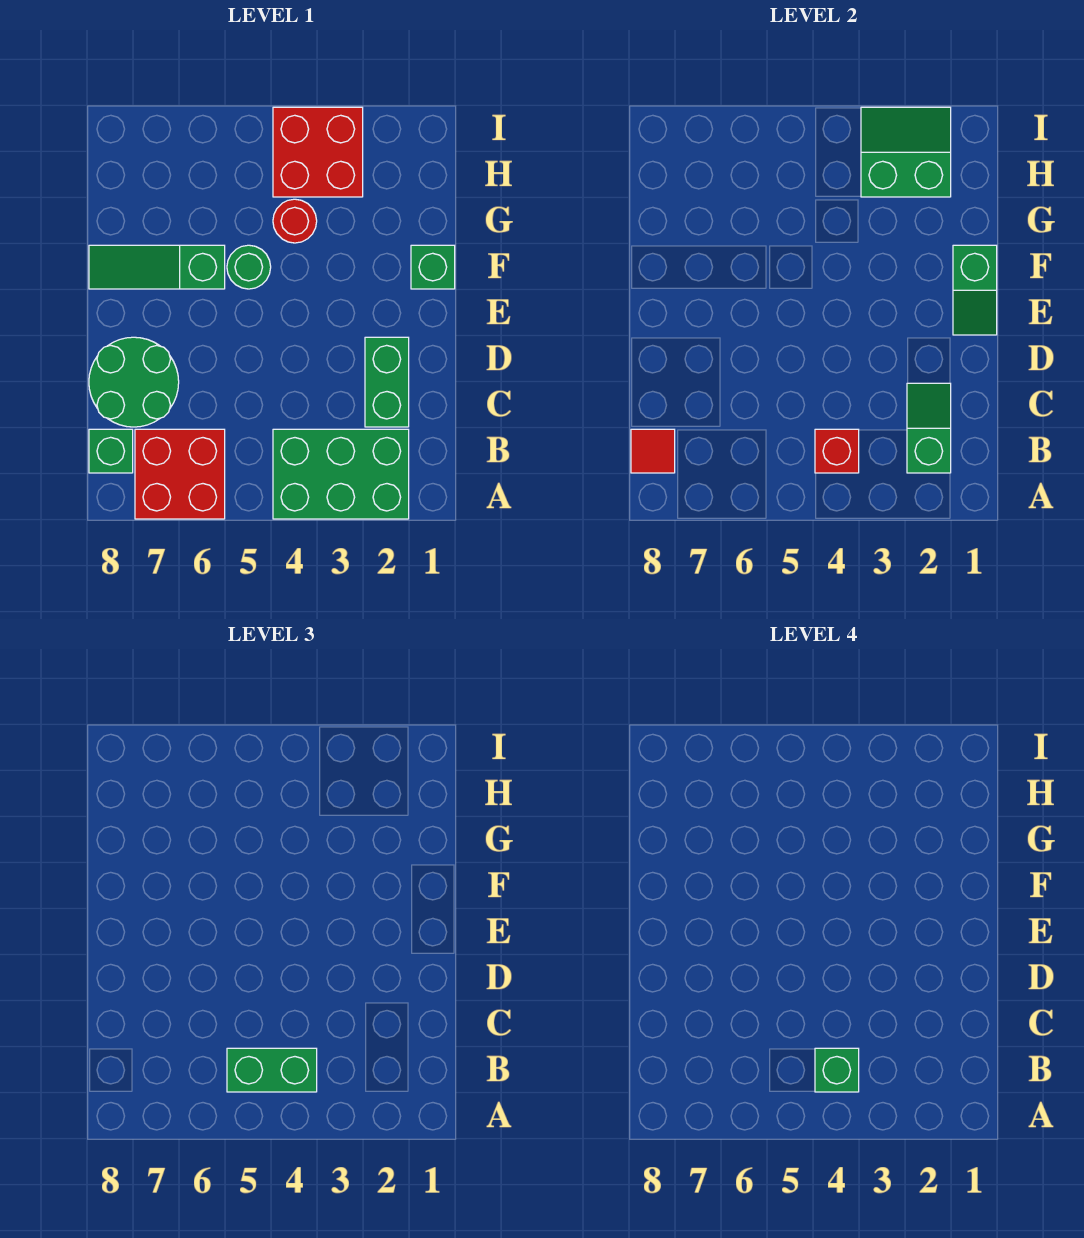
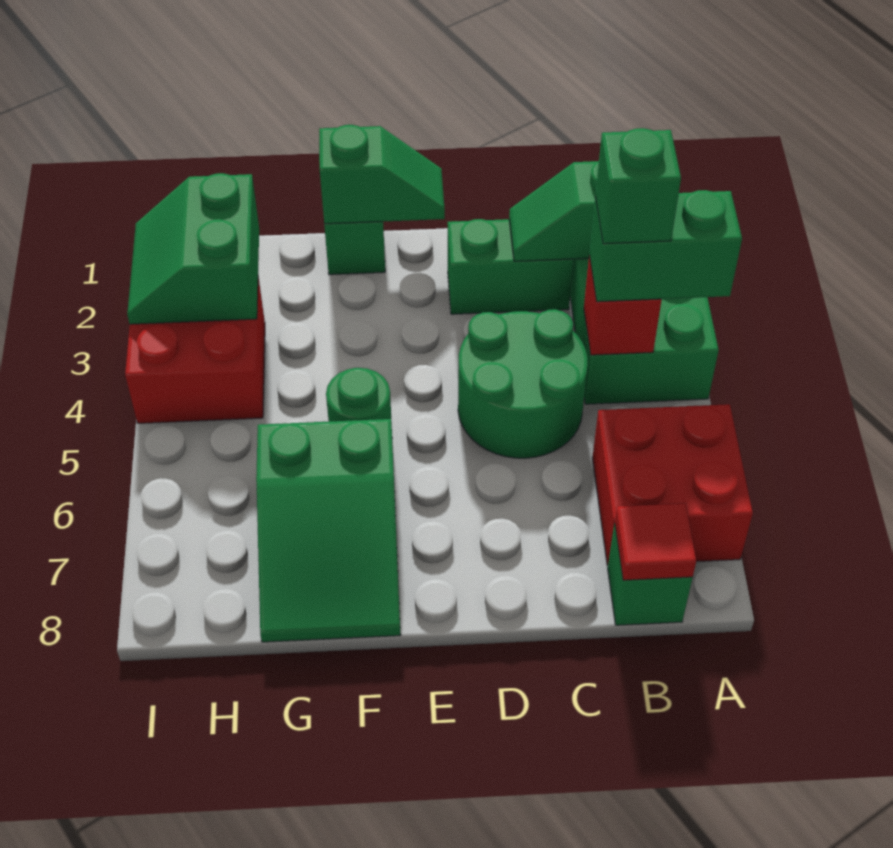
green 1x2 brick [227,1048,317,1092] -> green 1x2 brick turned to [589,190,742,302]
green 2x2 round brick [89,337,179,427] -> green 2x2 round brick moved to [458,309,588,458]
green 1x3 slope [89,245,225,289] -> green 2x3 slope [256,419,400,642]
red 1x1 round brick [273,199,317,243] -> none

